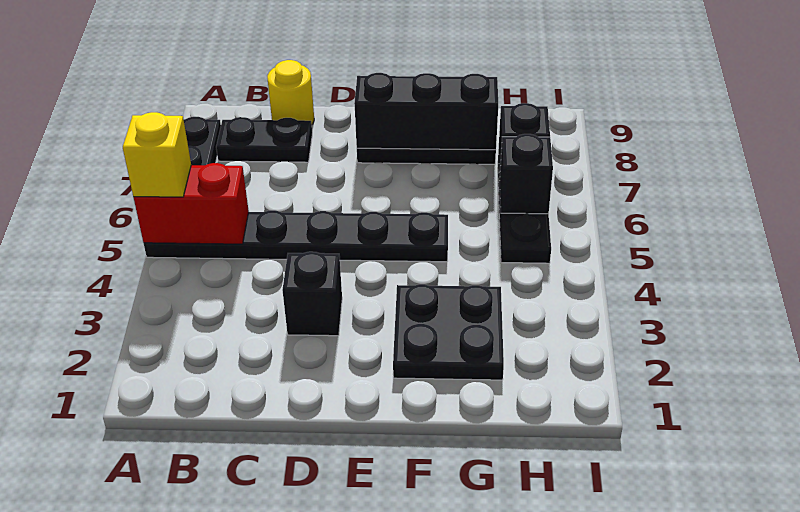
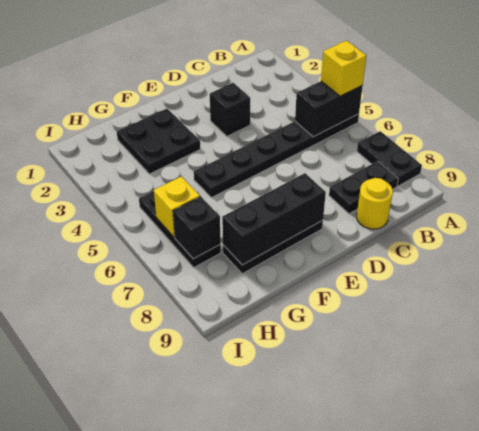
red 1x2 brick [133,163,249,244] -> black 1x2 brick [295,81,363,137]
black 1x1 brick [499,134,553,214] -> yellow 1x1 brick [154,176,200,237]

